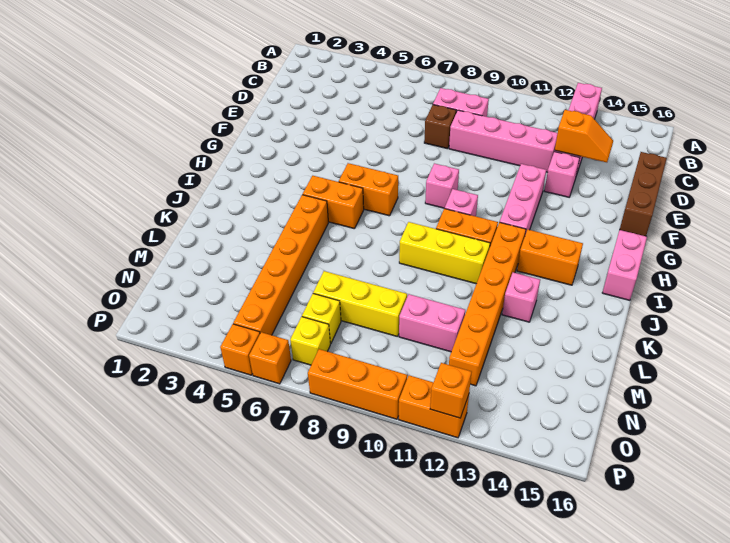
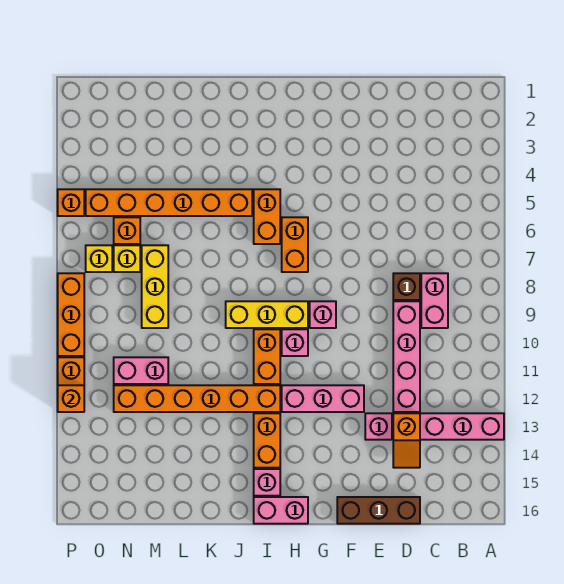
yellow 1x3 brick [399,222,490,284] -> yellow 1x3 brick turned to [226,301,308,328]
pink 1x1 brick [502,272,540,322] -> pink 1x1 brick moved to [254,469,280,496]
pink 1x2 brick [399,294,465,352] -> pink 1x2 brick turned to [114,357,168,384]
orange 1x1 brick [249,332,291,384] -> orange 1x1 brick moved to [114,217,140,244]

